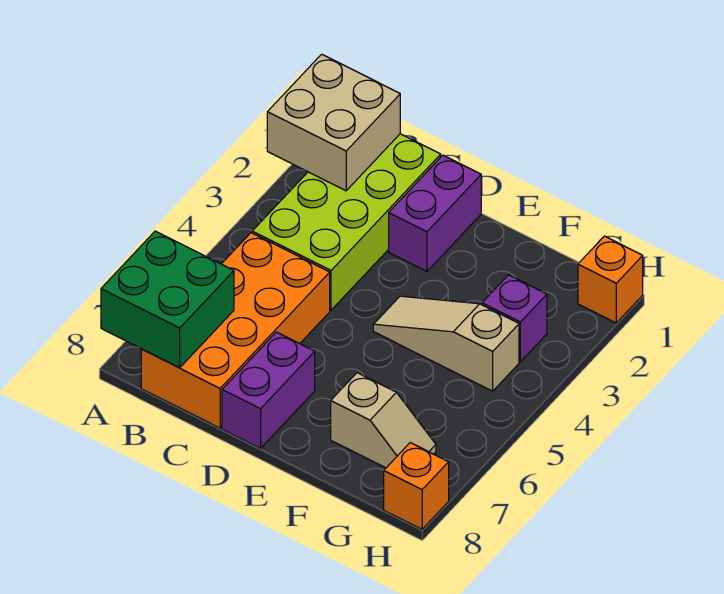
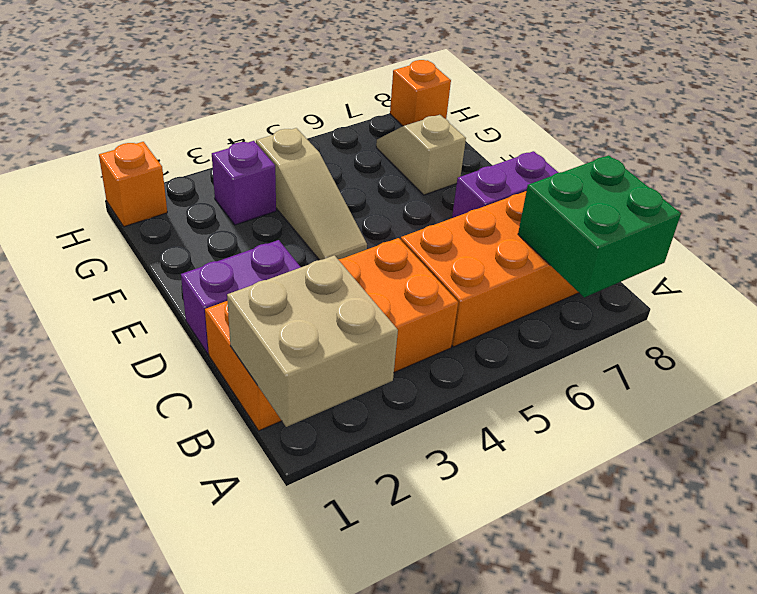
lime 2x4 brick [252,134,441,310] -> orange 2x4 brick [205,238,458,431]

